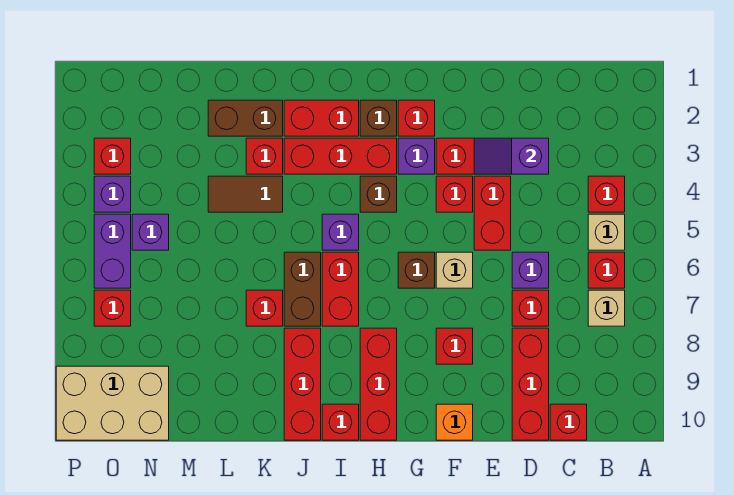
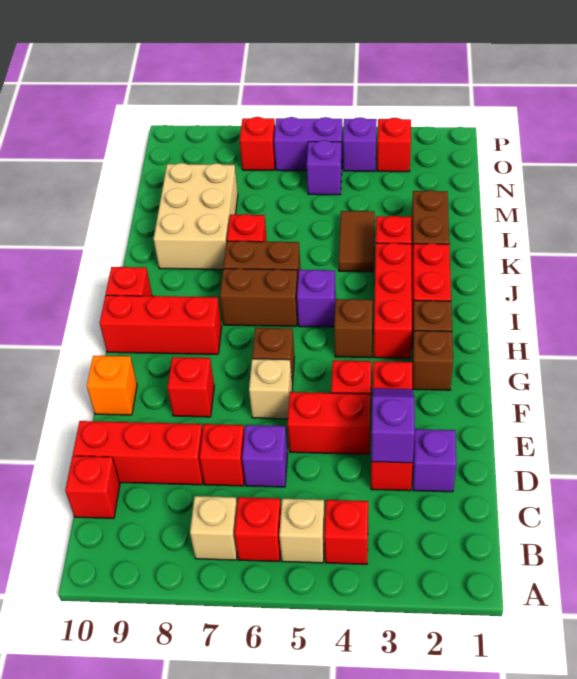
red 1x1 brick [398,100,435,136] -> brown 1x1 brick [412,331,453,390]
purple 1x1 brick [398,138,435,174] -> purple 1x1 brick moved to [413,429,456,492]
red 1x2 brick [322,252,359,326] -> brown 1x2 brick [220,269,298,326]
red 1x3 brick [284,328,321,440] -> none
tan 2x3 brick [56,366,169,440] -> tan 2x3 brick moved to [154,163,238,269]

